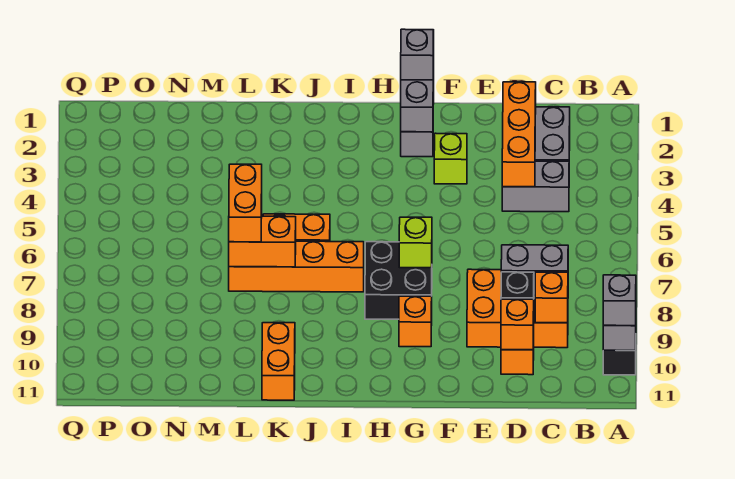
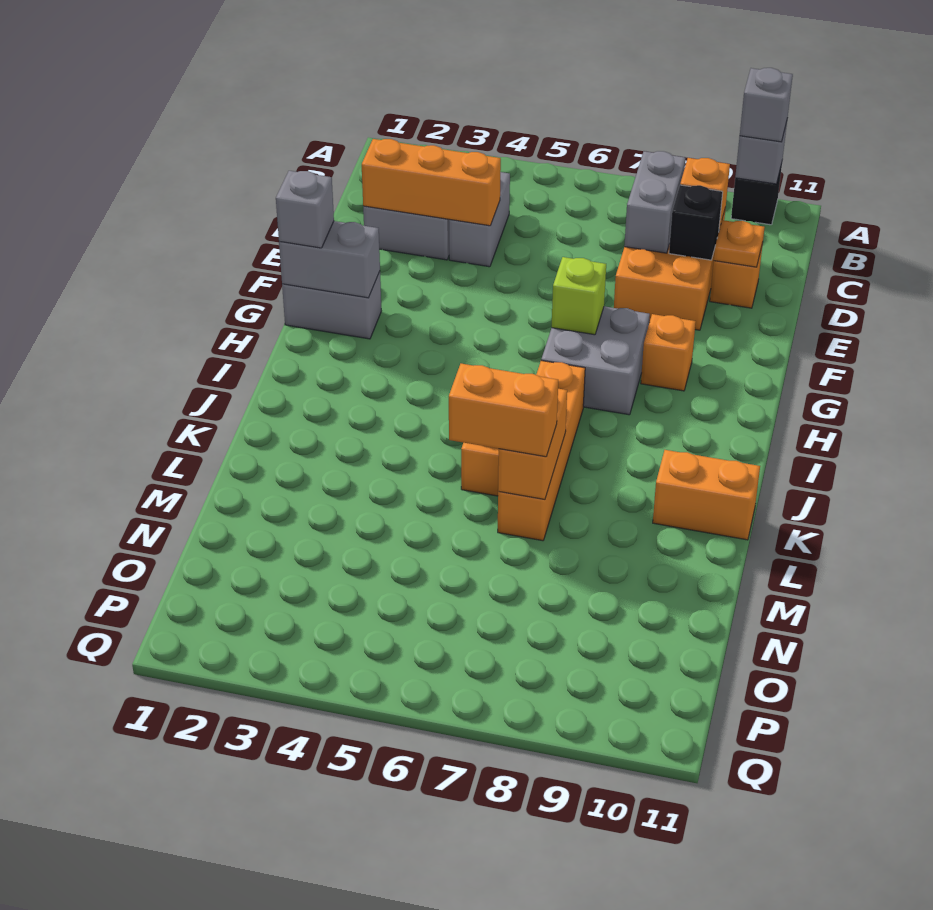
orange 1x1 brick [501,299,534,350] -> orange 1x1 plate [714,220,765,267]
lime 1x1 brick [434,133,467,184] -> none
black 2x2 brick [365,242,432,319] -> grey 2x2 brick [541,306,650,415]

